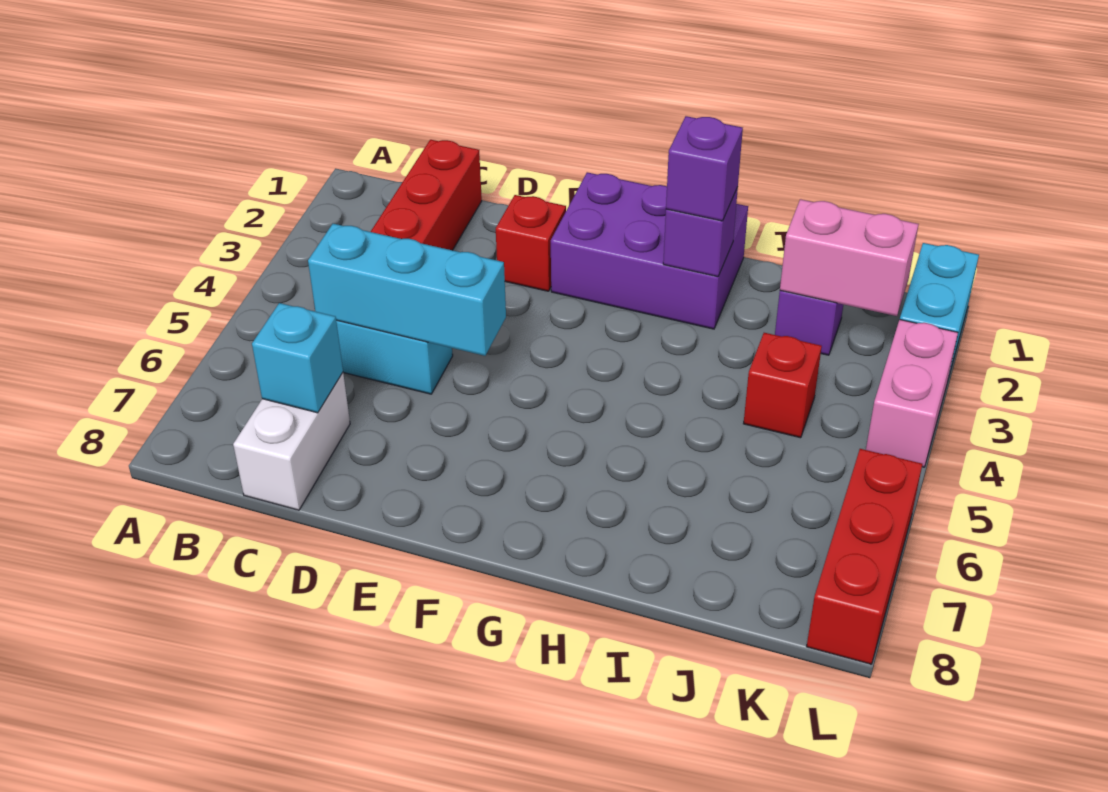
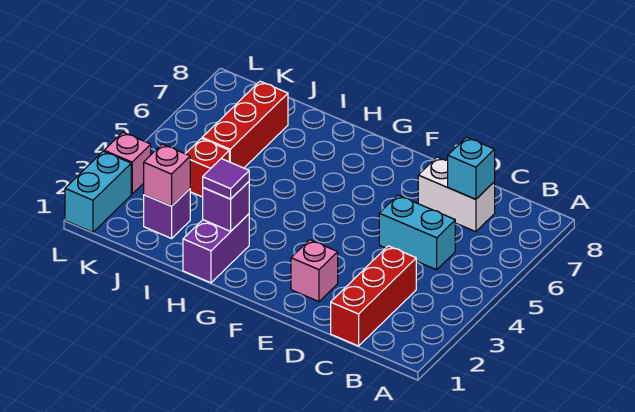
cyan 1x3 brick [308,224,506,356] -> none
white 1x2 brick [233,373,350,510] -> white 1x2 brick turned to [418,157,495,232]
red 1x1 brick [496,195,566,291] -> pink 1x1 brick [291,240,338,302]
purple 2x3 brick [551,172,748,329] -> purple 1x2 brick [183,214,249,283]
purple 1x1 brick [666,116,743,221] -> purple 1x1 tile [203,159,249,199]
pink 1x2 brick [780,199,919,316] -> pink 1x1 brick [144,144,190,206]
pink 1x2 brick [866,319,958,467] -> pink 1x1 brick [104,132,151,194]
red 1x3 brick [807,449,922,664] -> red 1x3 brick moved to [202,81,288,168]

